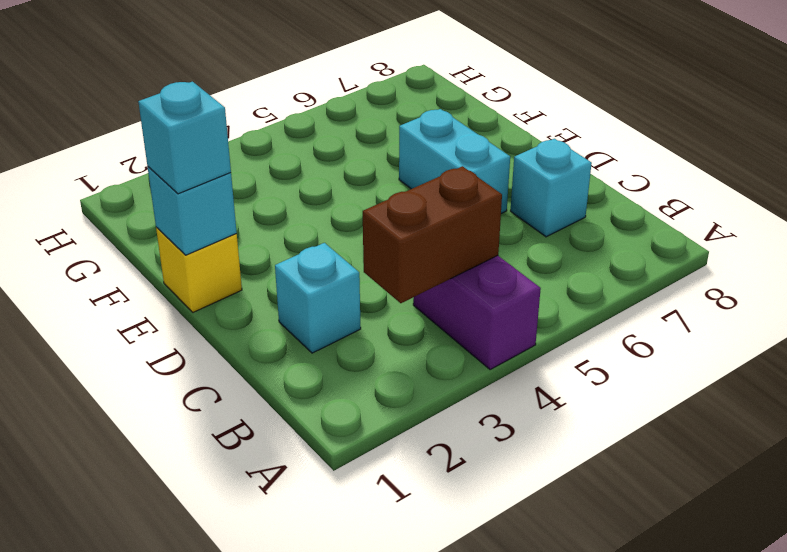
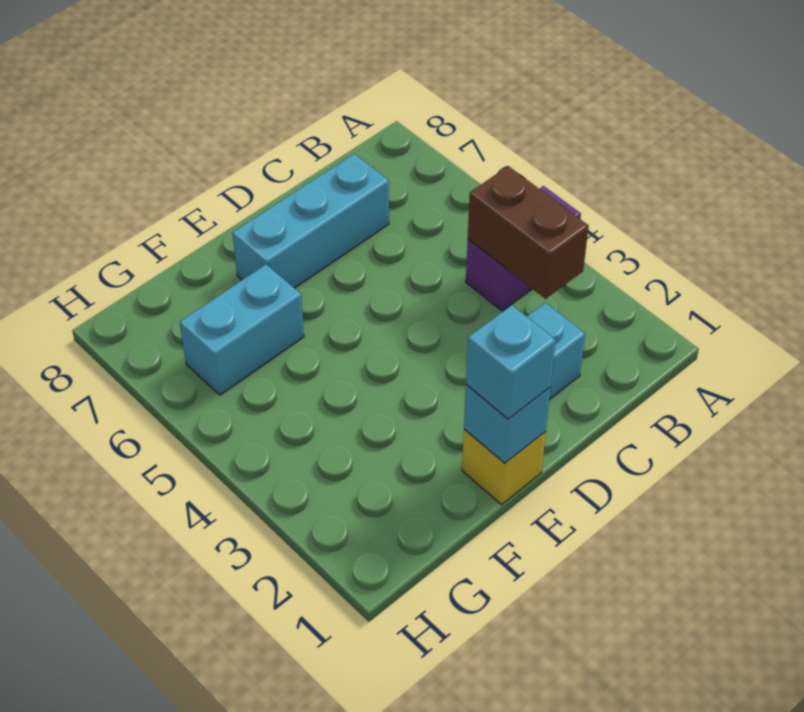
cyan 1x1 brick [511,139,592,237] -> cyan 1x3 brick [232,154,389,288]
cyan 1x2 brick [399,109,510,213] -> cyan 1x2 brick moved to [180,265,304,395]

